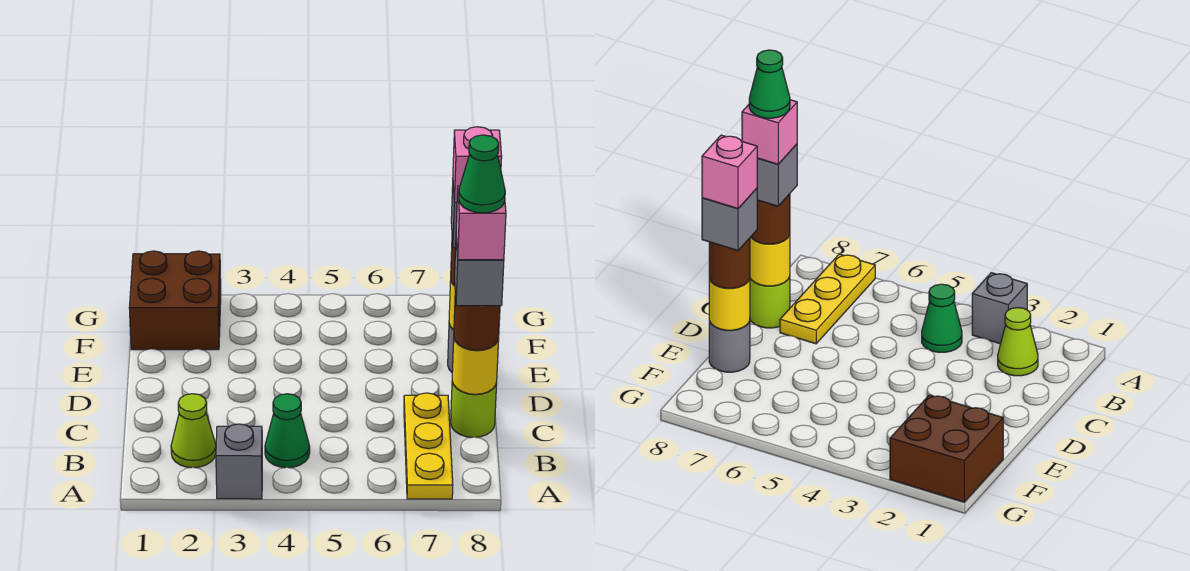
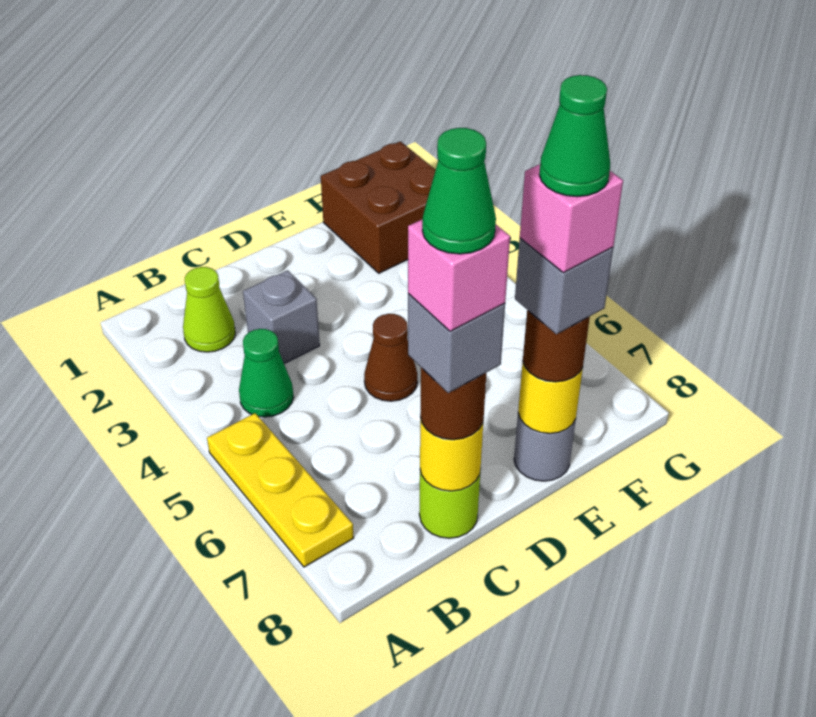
grey 1x1 brick [216,424,262,499] -> grey 1x1 brick moved to [243,270,320,364]
yellow 1x3 plate [404,393,453,499] -> yellow 1x3 plate turned to [207,413,354,567]
none -> brown 1x1 cone [364,314,417,401]
none -> green 1x1 cone [539,75,610,197]

